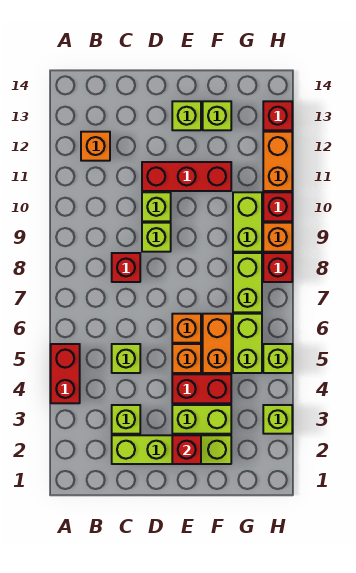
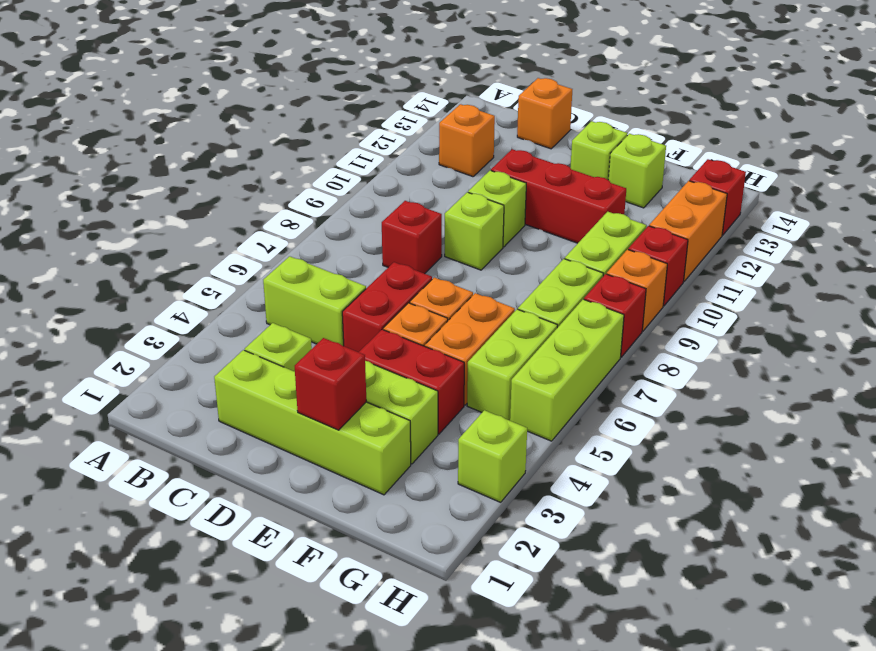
red 1x2 brick [51,344,80,403] -> red 1x2 brick moved to [342,262,432,352]
lime 1x1 brick [112,344,140,373] -> lime 1x2 brick [263,256,366,346]
none -> orange 1x1 brick [517,78,572,149]
lime 1x1 brick [263,344,292,373] -> lime 1x3 brick [510,299,624,441]

